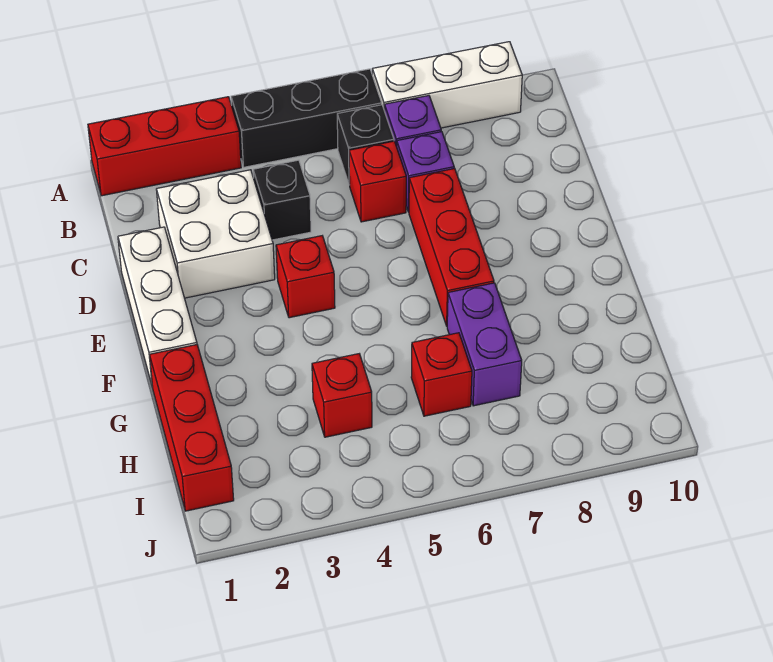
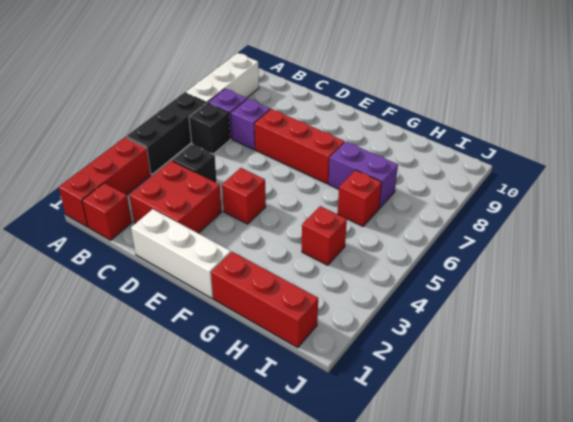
white 2x2 brick [156,170,275,298] -> red 2x2 brick [129,161,222,233]
red 1x1 brick [349,141,406,222] -> red 1x1 brick moved to [82,183,132,240]

